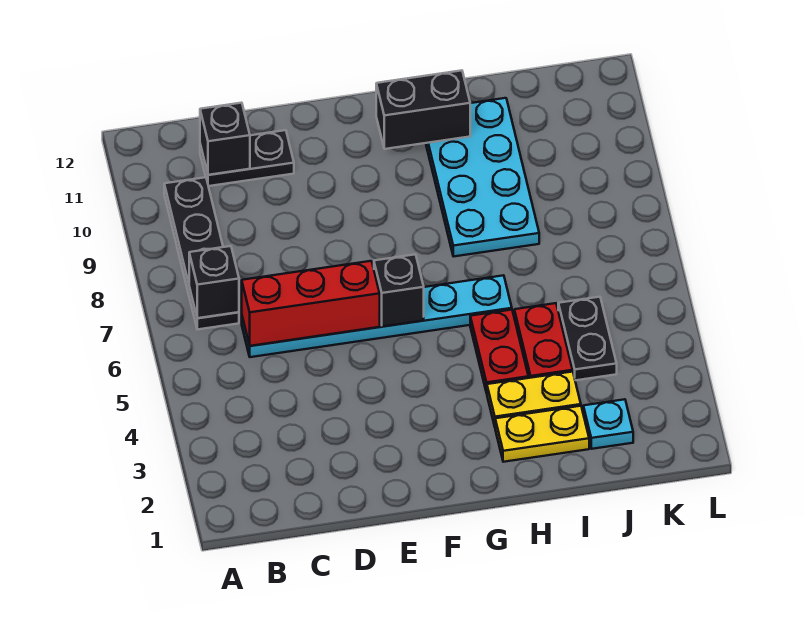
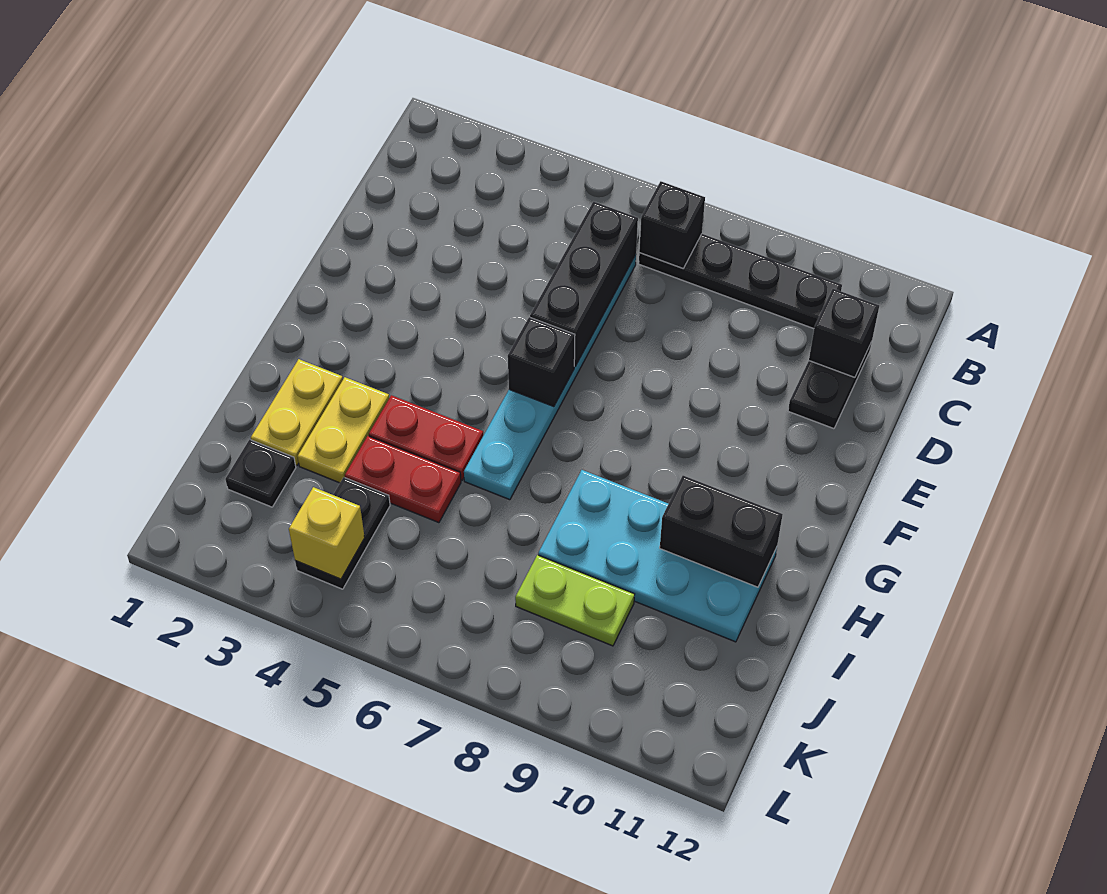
red 1x3 brick [242,261,380,346] -> black 1x3 brick [530,202,638,366]
black 1x2 brick [376,70,470,149] -> black 1x2 brick turned to [660,476,783,587]
cyan 1x1 plate [583,399,633,449] -> black 1x1 plate [225,440,296,507]
black 1x2 plate [558,297,617,380] -> black 1x2 plate turned to [295,477,390,589]
none -> lime 1x2 plate [515,555,635,646]
none -> yellow 1x1 brick [289,487,365,579]

